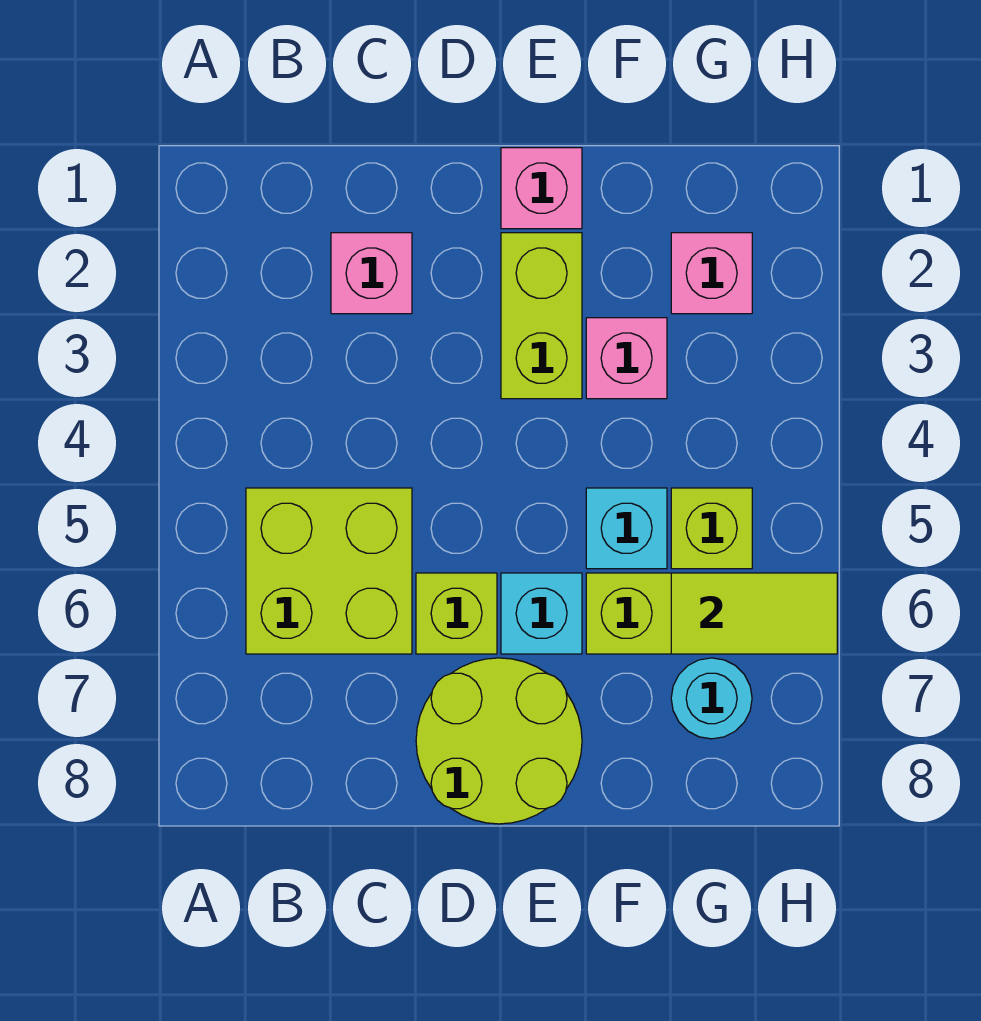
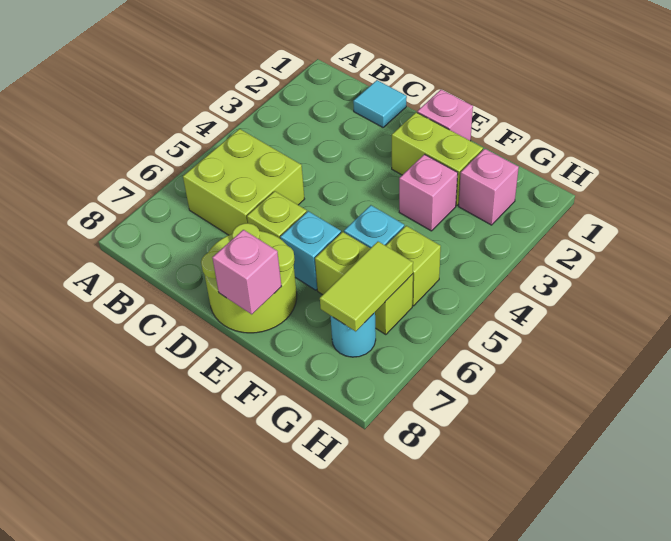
none -> cyan 1x1 tile [353,80,407,127]
pink 1x1 brick [331,233,412,314] -> pink 1x1 brick moved to [212,230,282,314]
lime 1x2 brick [501,233,582,399] -> lime 1x2 brick turned to [392,112,483,206]
lime 1x2 tile [671,573,837,654] -> lime 1x2 tile turned to [320,242,413,331]

